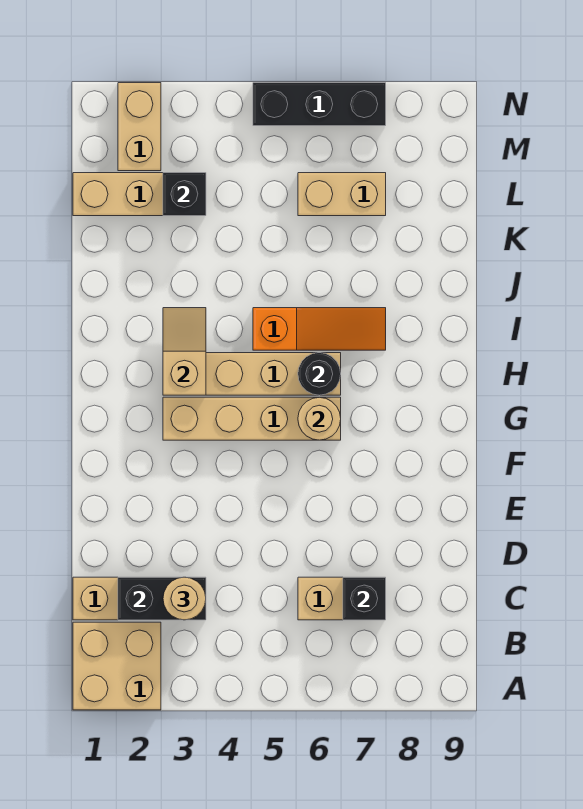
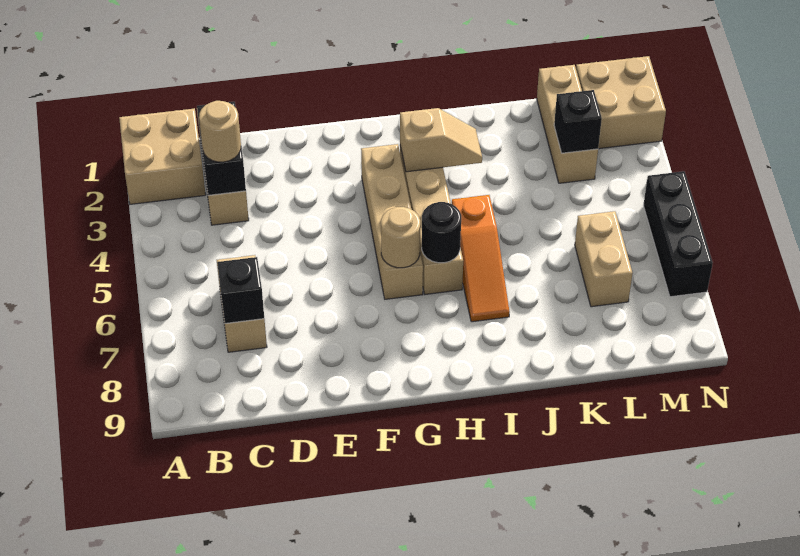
tan 1x2 brick [118,83,161,171] -> tan 2x2 brick [576,56,666,149]

